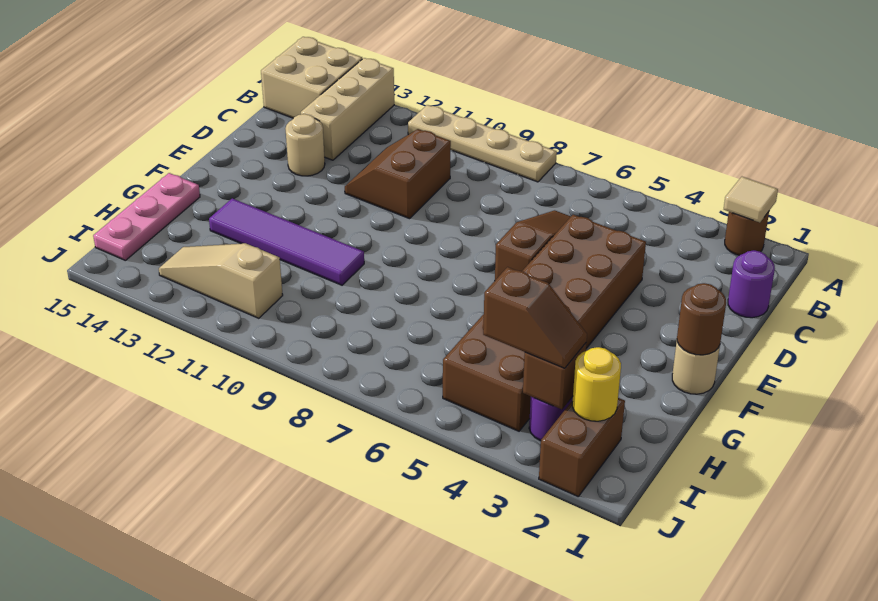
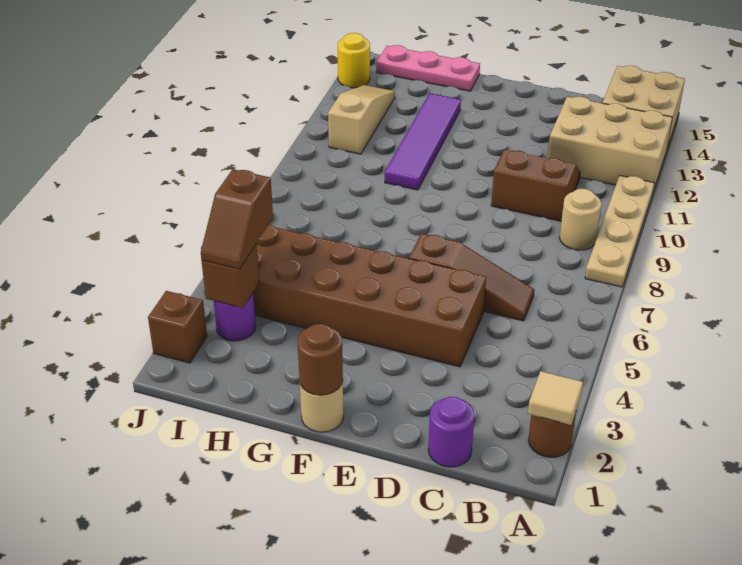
tan 1x3 brick [301,58,394,160] -> tan 2x3 brick [548,97,672,191]
tan 1x1 round brick [285,114,325,176] -> tan 1x1 round brick moved to [559,189,601,250]
brown 1x2 brick [539,398,625,496] -> brown 1x1 brick [148,291,207,363]
yellow 1x1 round brick [572,347,621,421] -> yellow 1x1 round brick moved to [338,33,370,88]

